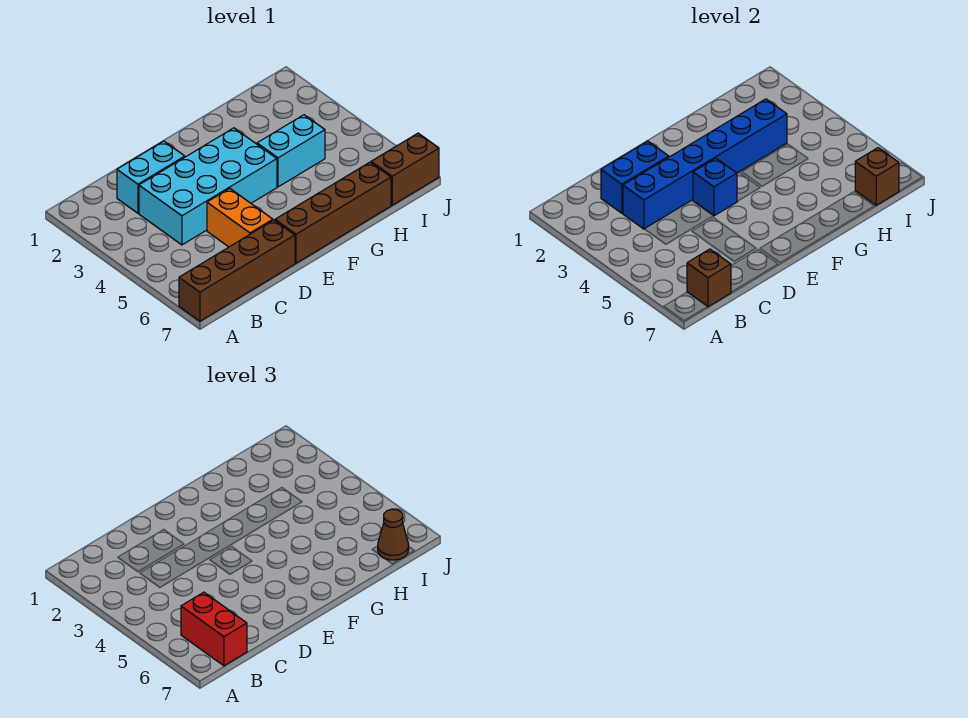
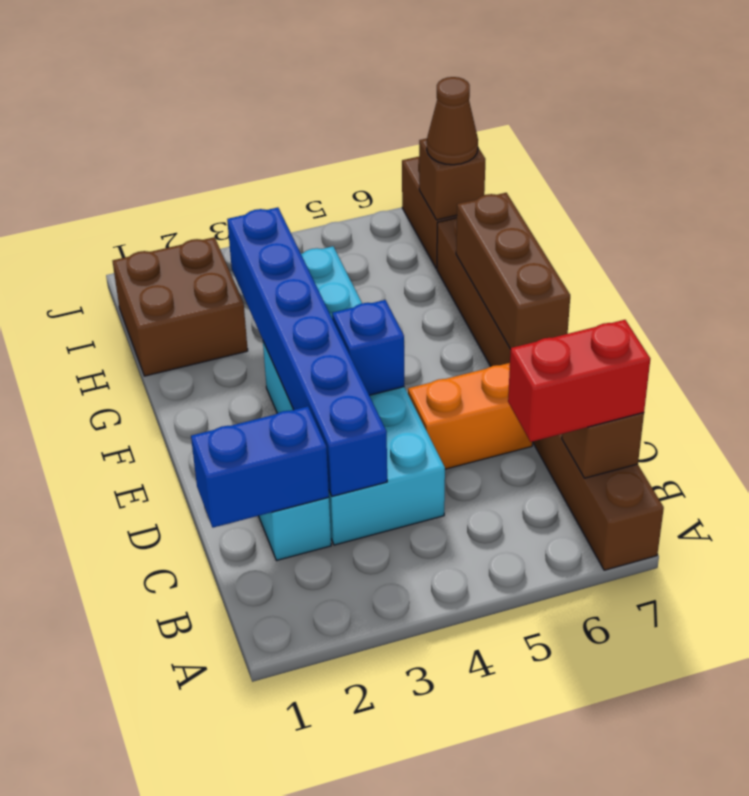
blue 1x2 brick [601,141,669,213] -> blue 1x2 brick turned to [191,406,329,528]
none -> brown 1x3 brick [456,193,570,349]
none -> brown 2x2 brick [113,237,248,376]

